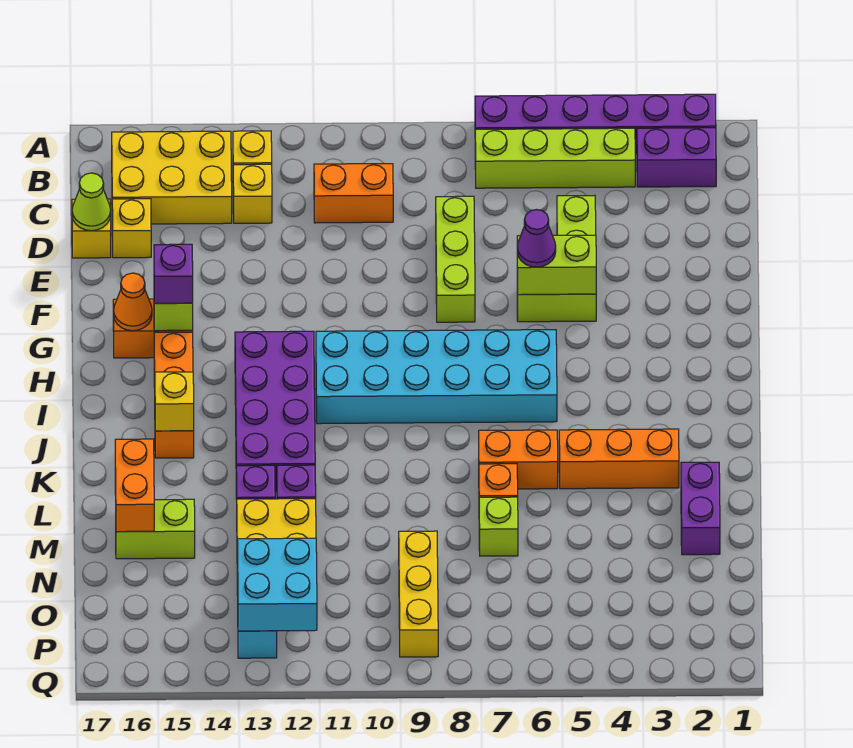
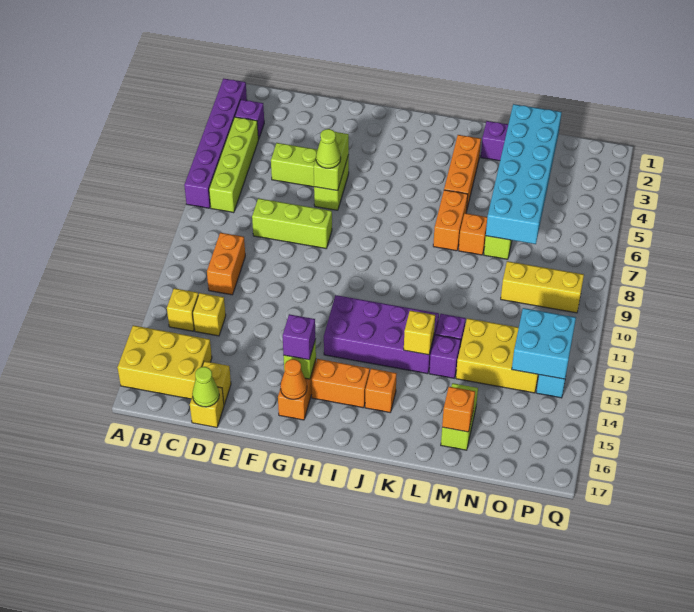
purple 1x2 brick [637,128,716,187] -> purple 1x1 brick [235,100,264,139]
yellow 2x3 brick [112,131,232,224] -> yellow 2x3 brick turned to [117,325,212,399]
purple 1x1 cone [517,210,556,267] -> lime 1x1 cone [316,129,341,168]
cyan 2x6 brick [316,330,557,424] -> cyan 2x6 brick moved to [486,104,562,244]
yellow 1x1 brick [155,372,194,431] -> yellow 1x1 brick moved to [404,311,435,355]
orange 1x2 brick [115,439,154,532] -> orange 1x1 brick [442,387,475,432]

